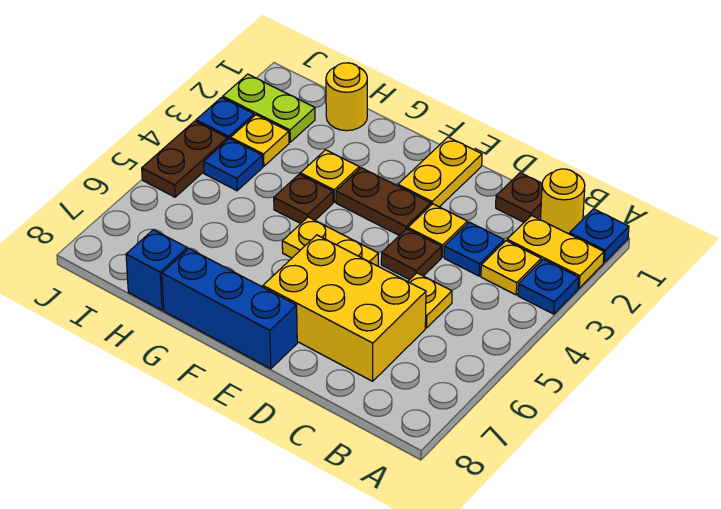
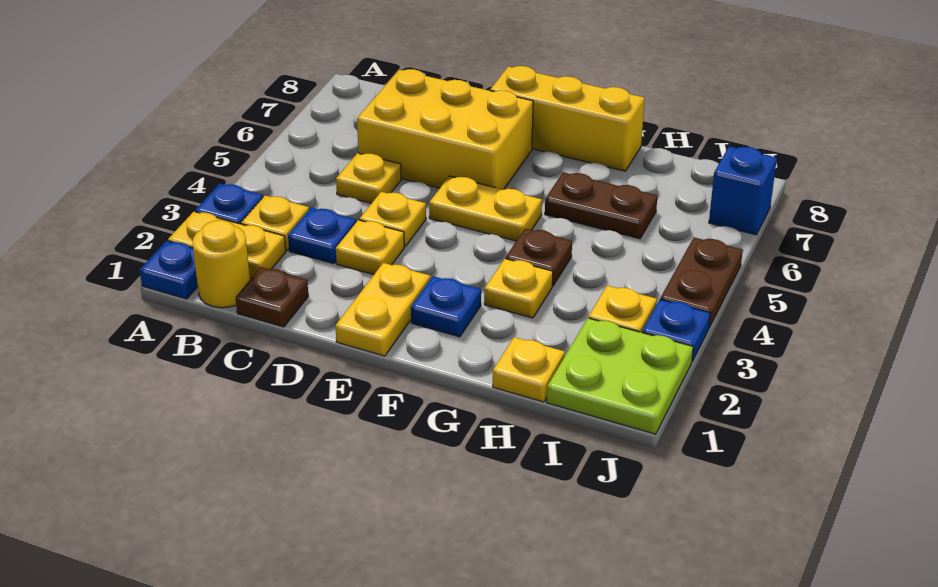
brown 1x1 plate [381,229,441,280] -> yellow 1x1 plate [359,192,426,247]
brown 1x2 plate [336,168,431,236] -> brown 1x2 plate moved to [545,172,657,239]
blue 1x3 brick [162,249,297,369] -> yellow 1x3 brick [490,66,645,171]
yellow 1x1 round brick [326,63,367,131] -> yellow 1x1 plate [493,337,565,402]
blue 1x1 brick [126,230,187,310] -> blue 1x1 brick moved to [709,146,777,235]
lime 1x2 plate [223,74,315,142] -> lime 2x2 plate [547,318,693,434]
blue 1x1 plate [204,139,263,191] -> blue 1x1 plate moved to [411,276,481,337]

